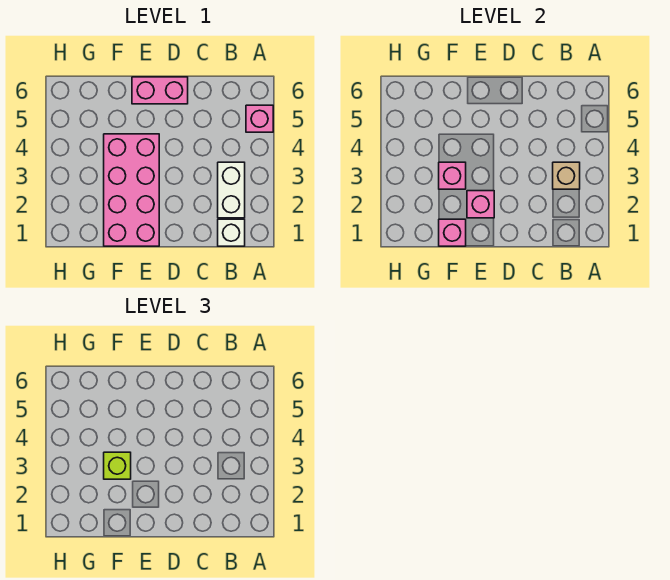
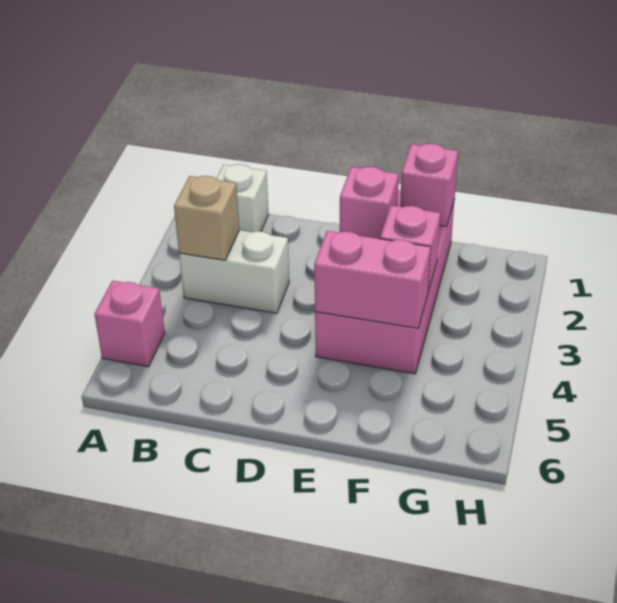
white 1x2 brick [218,162,245,218] -> white 1x2 brick turned to [179,230,289,313]
pink 1x2 brick [132,77,188,104] -> pink 1x2 brick moved to [314,231,431,329]
lime 1x1 brick [104,452,131,479] -> none

